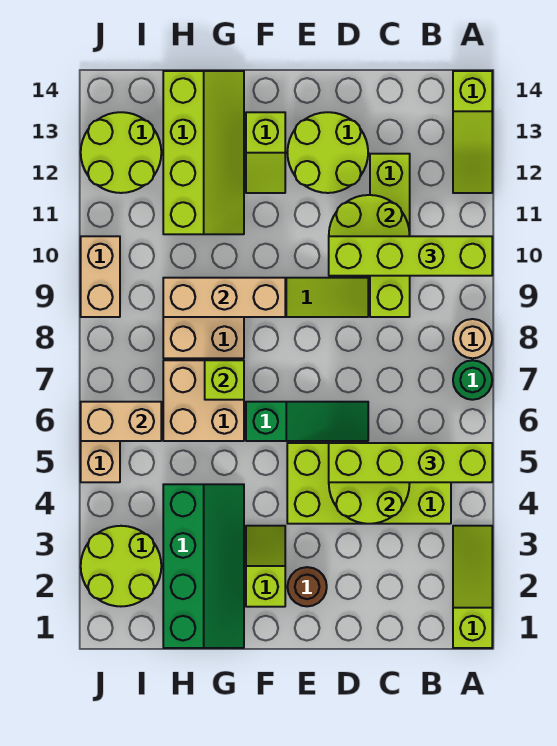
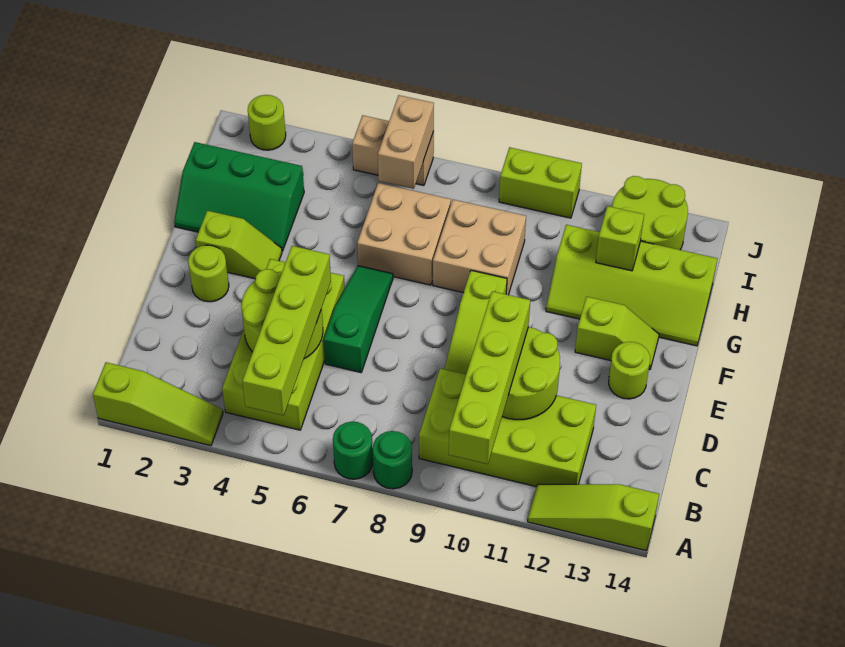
tan 1x1 round brick [453,319,492,358] -> green 1x1 round brick [373,431,412,489]
lime 1x4 brick [370,154,410,317] -> lime 2x4 brick [419,368,596,487]
green 1x3 slope [246,402,368,441] -> green 1x3 slope turned to [324,266,393,373]
lime 2x2 round brick [287,112,368,193] -> lime 1x1 round brick [609,342,650,399]
brown 1x1 round brick [287,567,327,606] -> lime 1x1 round brick [188,245,229,302]
tan 1x3 brick [163,278,285,317] -> none
lime 1x2 slope [246,112,285,193] -> lime 1x2 slope turned to [575,297,659,370]
green 2x4 slope [163,484,244,648] -> green 2x3 slope [174,142,304,251]
lime 1x1 brick [205,360,244,400] -> lime 1x1 brick moved to [596,206,644,271]
lime 2x2 round brick [81,526,161,606] -> lime 1x1 round brick [248,95,286,150]
tan 1x2 brick [81,236,120,317] -> lime 1x2 brick [499,147,582,218]

